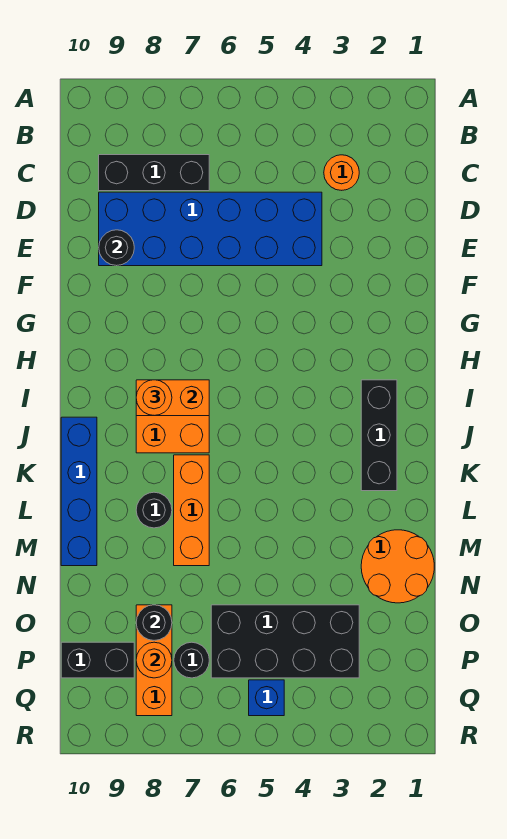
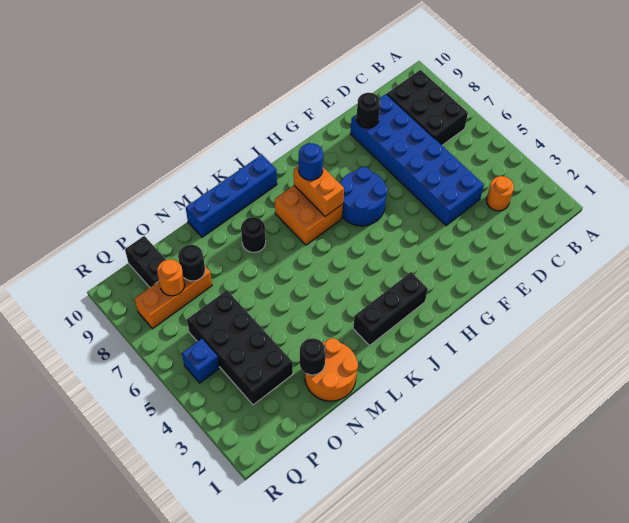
black 1x3 brick [99,155,209,191] -> black 2x3 brick [387,70,468,145]
none -> blue 2x2 round brick [340,167,387,226]
orange 1x1 round brick [136,380,172,416] -> blue 1x1 round brick [299,143,323,180]
orange 1x3 brick [174,455,209,566] -> none
black 1x1 round brick [174,642,209,678] -> black 1x1 round brick moved to [300,338,326,375]

